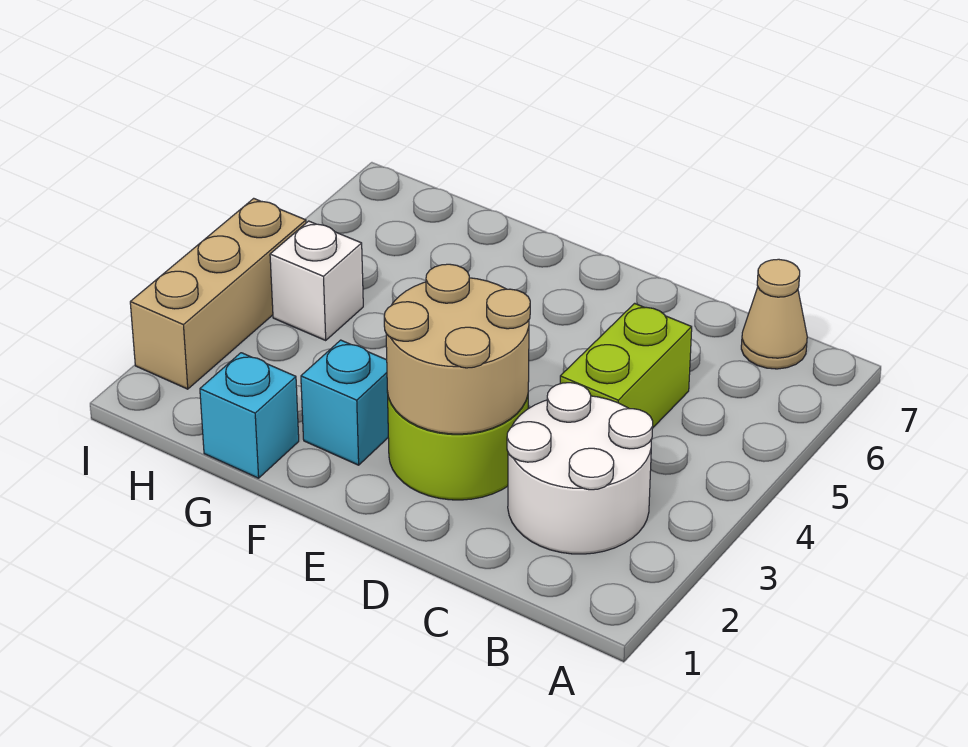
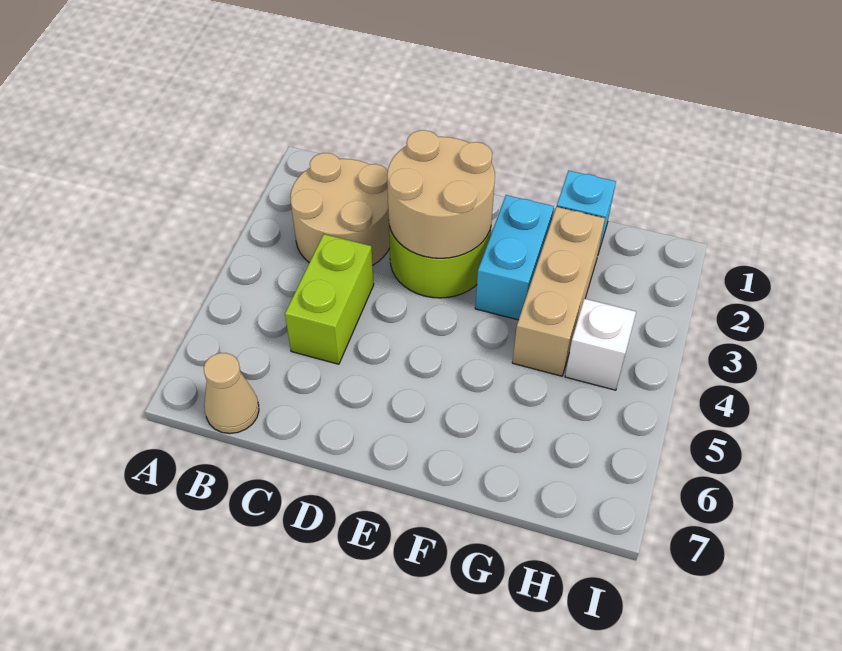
white 2x2 round brick [507,383,653,554] -> tan 2x2 round brick [290,153,390,265]
cyan 1x1 brick [301,340,388,465] -> cyan 1x2 brick [475,195,554,320]
tan 1x3 brick [130,198,306,389] -> tan 1x3 brick moved to [512,207,605,376]

